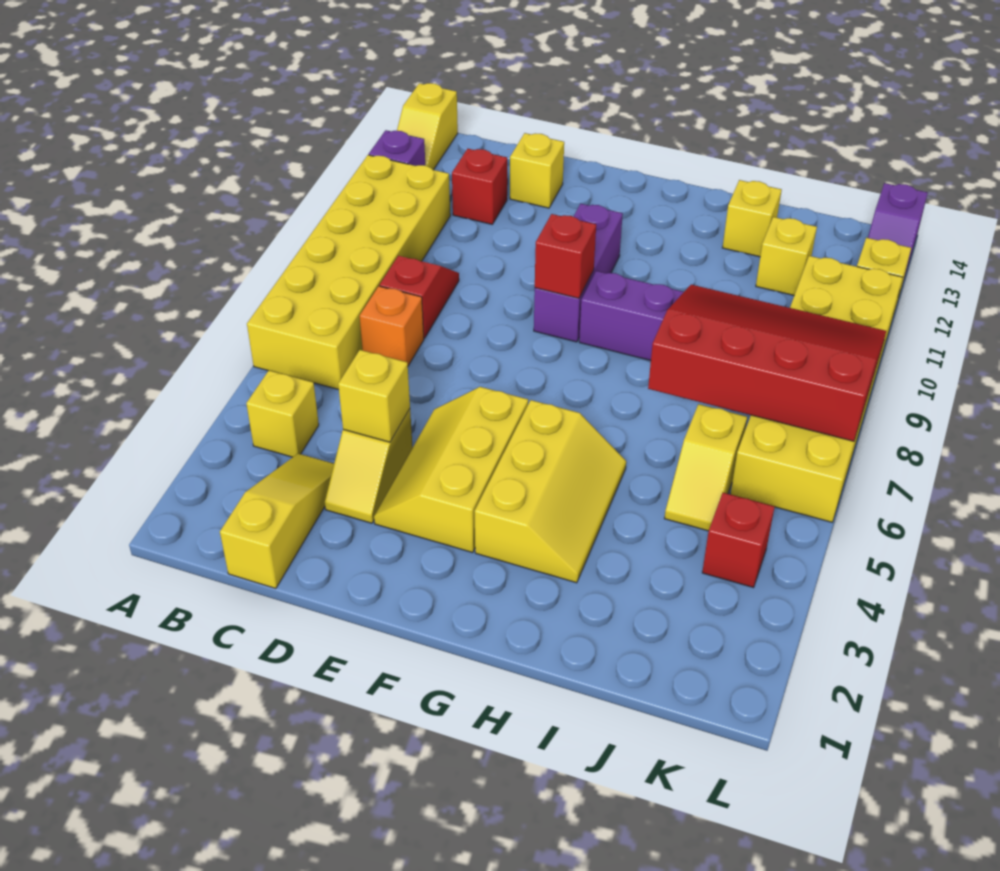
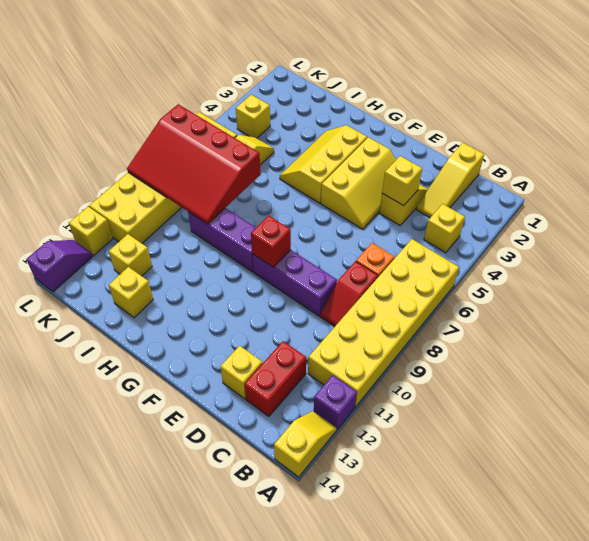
red 1x1 brick [452,149,507,224] -> red 1x2 brick [244,341,306,416]
purple 1x3 brick [534,204,623,342] -> purple 1x3 brick turned to [252,250,337,316]
red 1x1 brick [702,493,774,588] -> yellow 1x1 brick [236,95,270,138]

